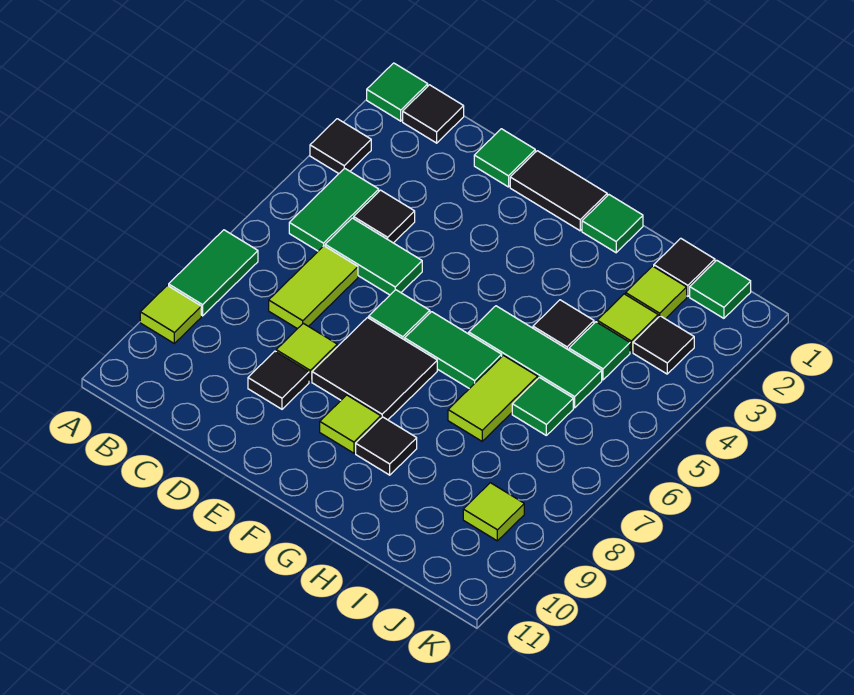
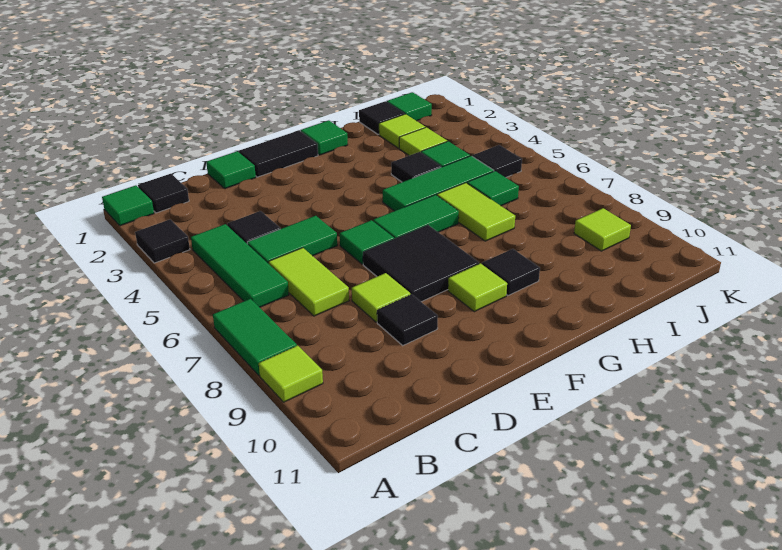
green 1x2 tile [289,168,379,251] -> green 1x3 tile [191,224,289,307]
black 1x1 tile [633,316,694,374] -> black 1x1 tile moved to [472,145,522,178]

